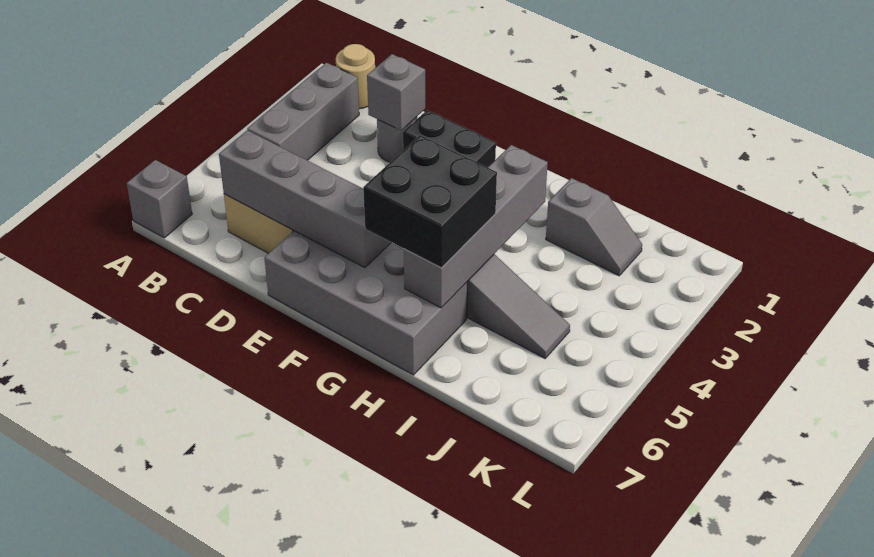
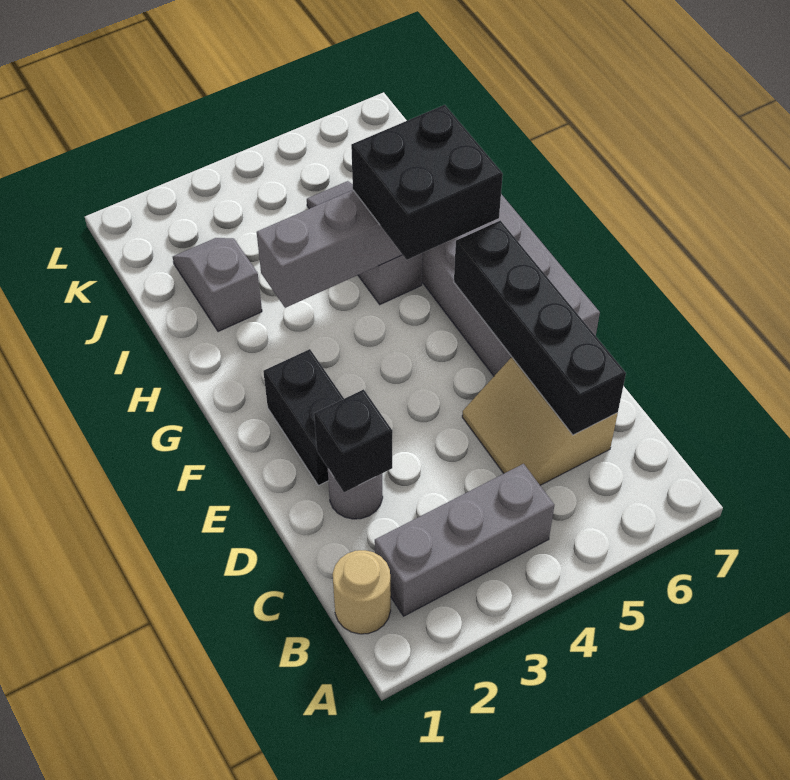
grey 1x1 brick [127,160,192,238] -> none
grey 1x4 brick [219,130,391,268] -> black 1x4 brick [454,220,626,435]
grey 1x1 brick [367,54,425,130] -> black 1x1 brick [314,389,392,492]

